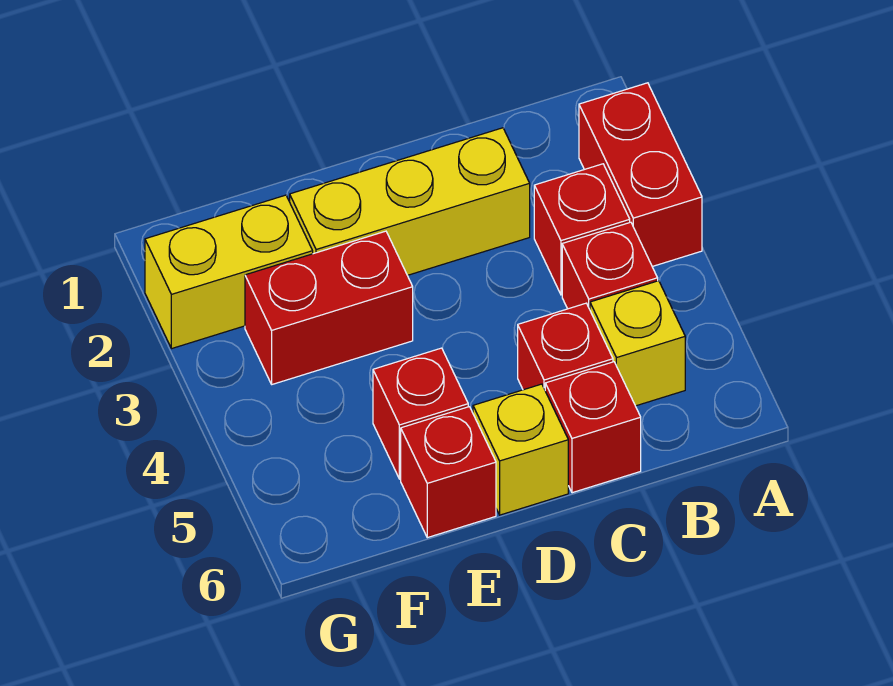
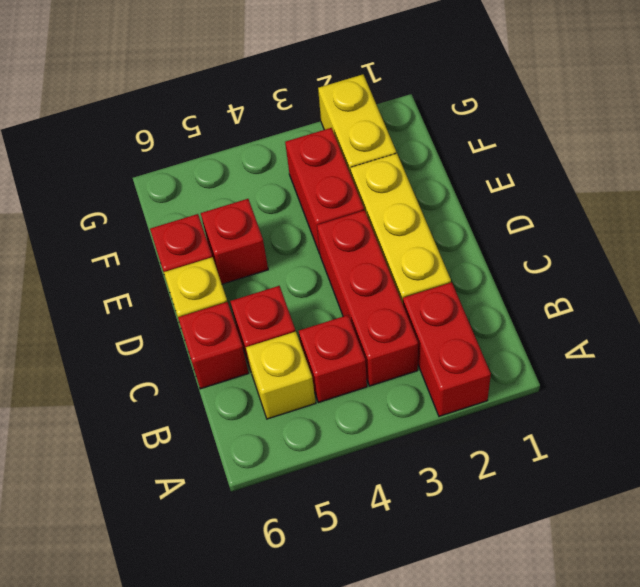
red 1x2 brick [579,83,702,267] -> red 1x2 brick turned to [403,282,491,416]
red 1x1 brick [534,164,630,295] -> red 1x3 brick [317,210,418,386]

